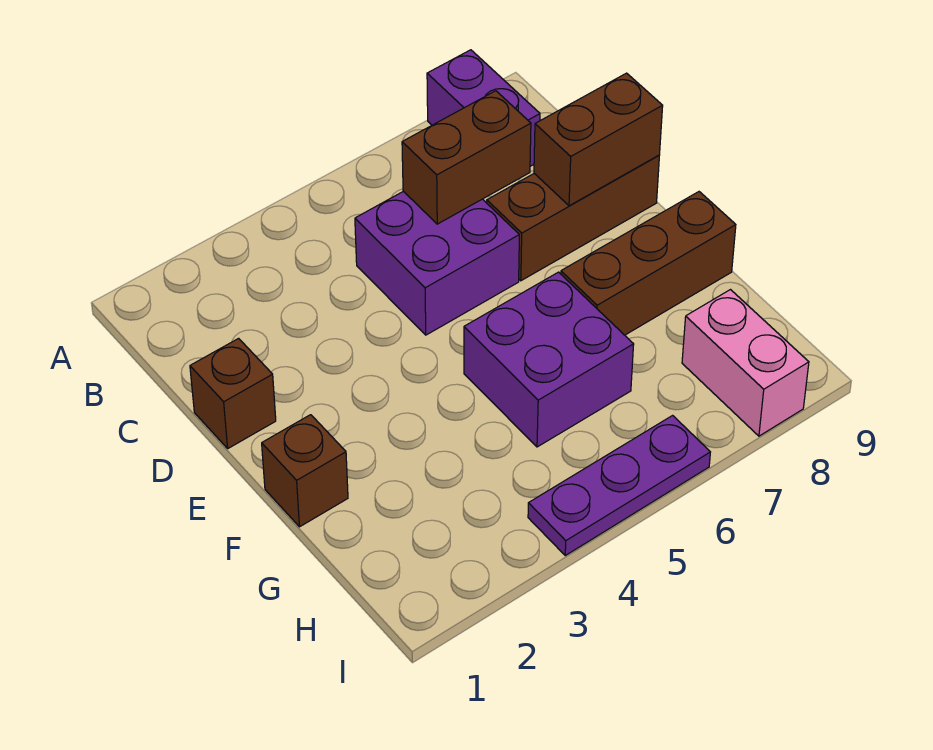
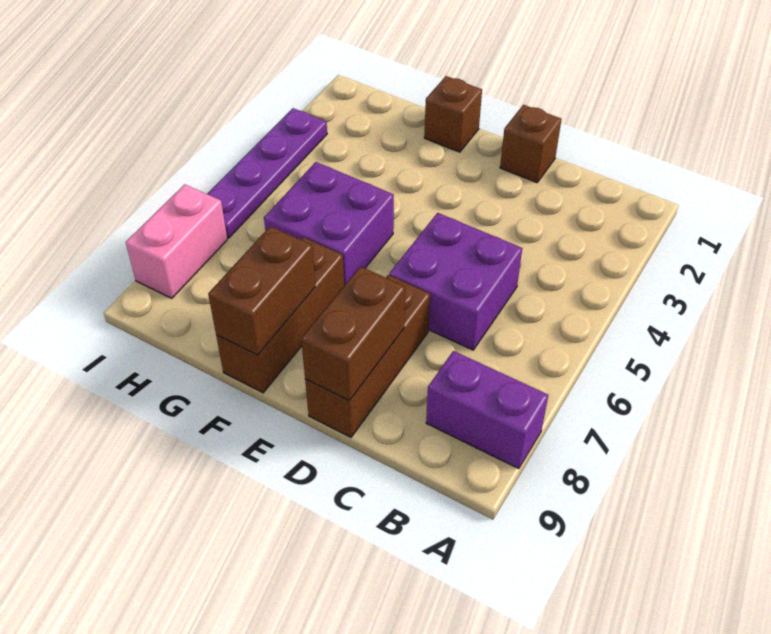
brown 1x2 brick [402,91,531,224] -> brown 1x2 brick moved to [208,226,315,355]
pink 1x2 brick [682,290,809,436] -> pink 1x2 brick turned to [126,184,227,298]
purple 1x3 plate [528,416,710,555] -> purple 1x4 plate [207,108,327,238]

